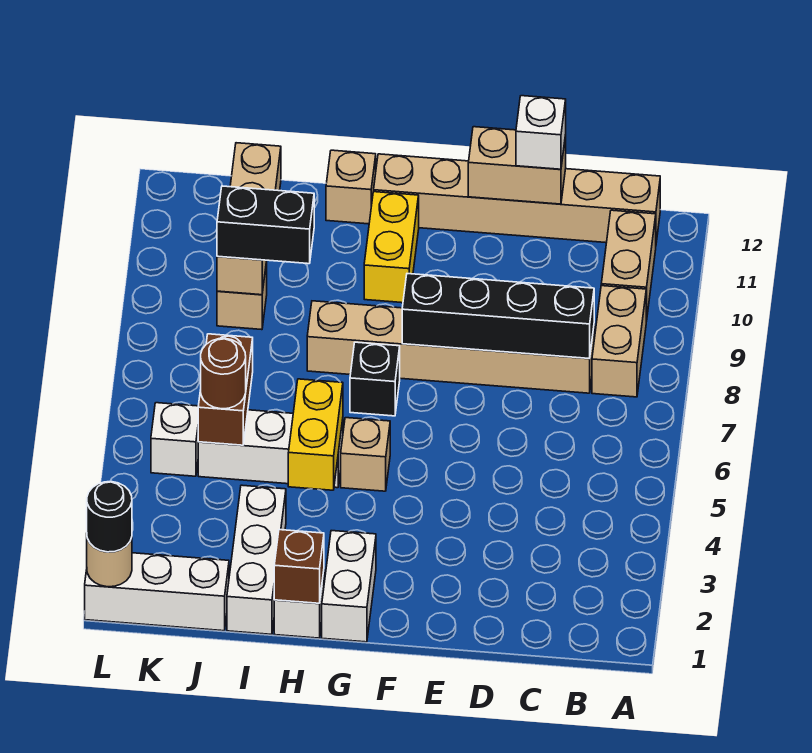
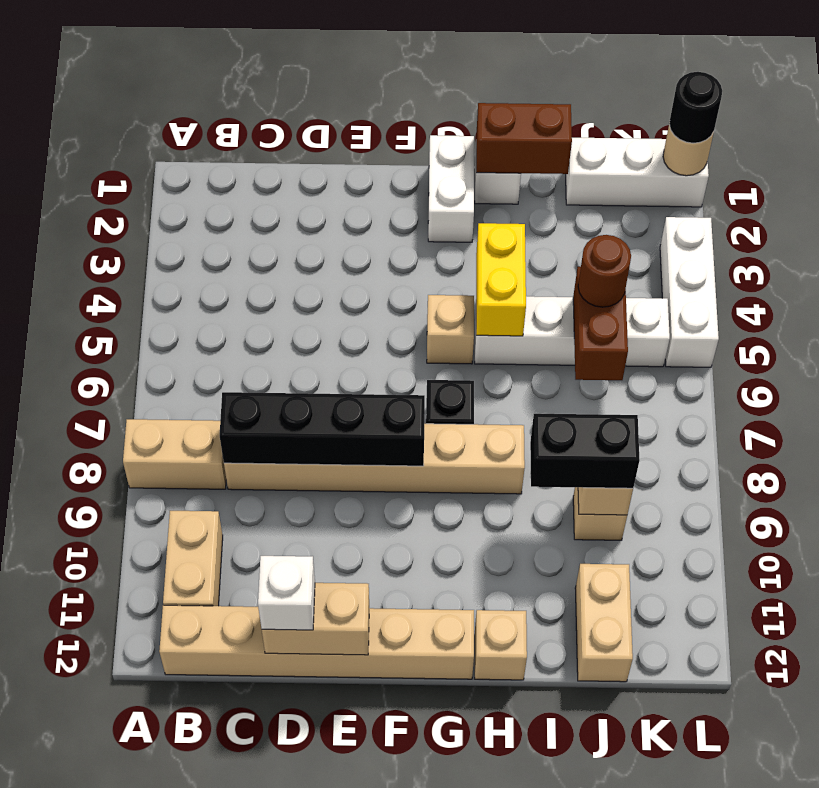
tan 1x2 brick [592,286,646,397] -> tan 1x2 brick turned to [123,419,226,489]
yellow 1x2 brick [364,192,419,303] -> none
brown 1x1 brick [274,530,324,603] -> brown 1x2 brick [476,103,572,174]
white 1x3 brick [227,485,286,634] -> white 1x3 brick moved to [660,217,719,367]

